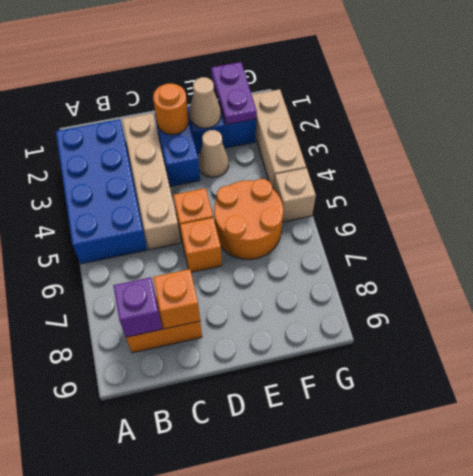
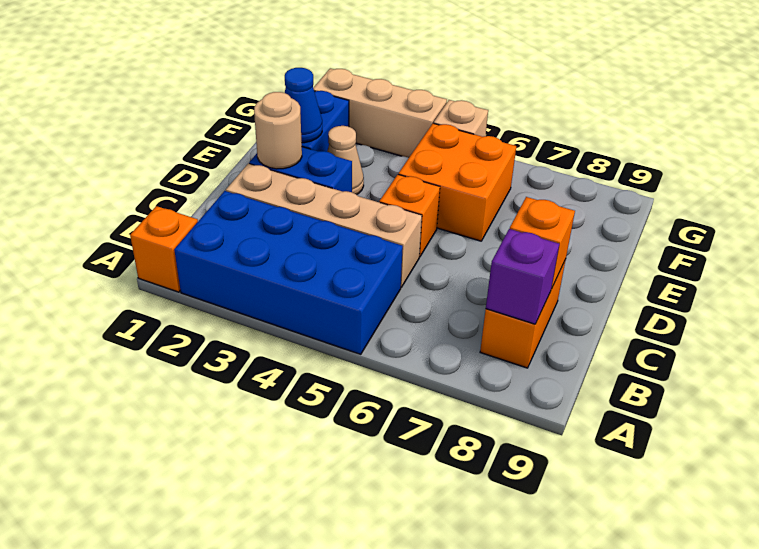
orange 1x1 round brick [153,84,188,135] -> tan 1x1 round brick [254,92,302,169]
orange 1x1 brick [180,218,222,272] -> orange 1x1 brick moved to [130,206,198,292]
tan 1x1 cone [189,77,221,128] -> blue 1x1 cone [285,68,322,143]
orange 2x2 round brick [214,179,283,259] -> orange 2x2 brick [399,123,516,241]
purple 1x2 plate [211,62,257,125] -> none

